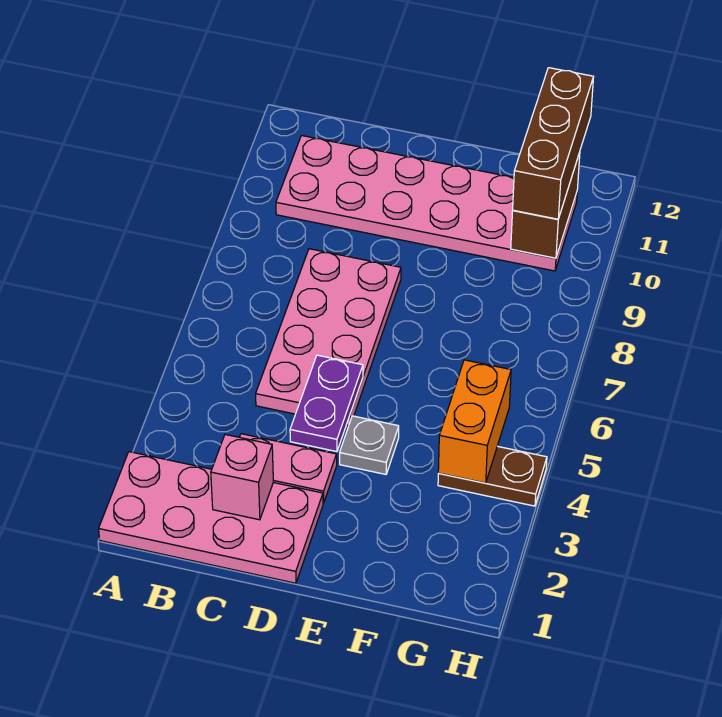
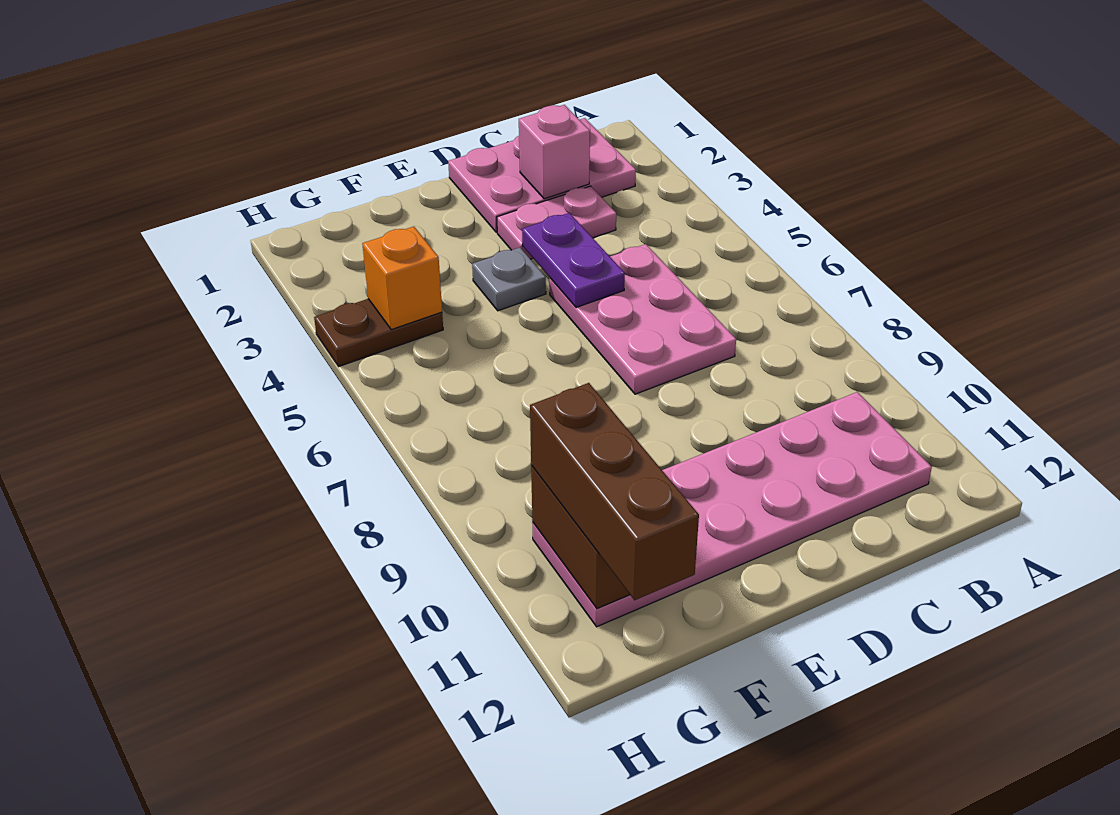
pink 2x4 plate [99,452,323,583] -> pink 2x3 plate [448,118,636,232]
pink 2x4 plate [256,249,401,425] -> pink 2x3 plate [549,244,736,394]
orange 1x2 brick [438,360,511,483] -> orange 1x1 brick [363,227,442,330]

